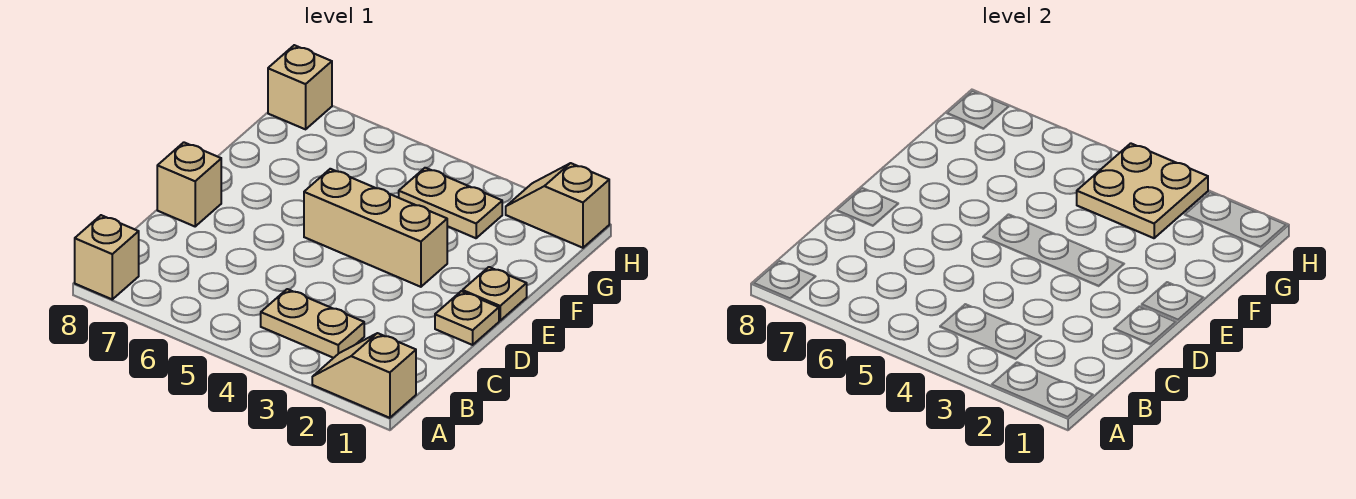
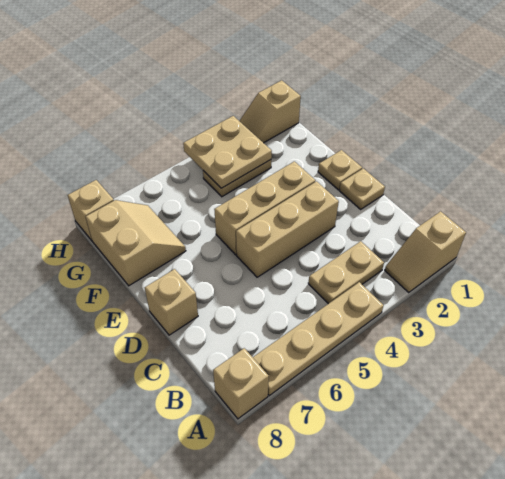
none -> tan 1x4 plate [253,282,384,396]
none -> tan 1x3 brick [236,181,339,277]
none -> tan 2x2 slope [86,200,186,286]

